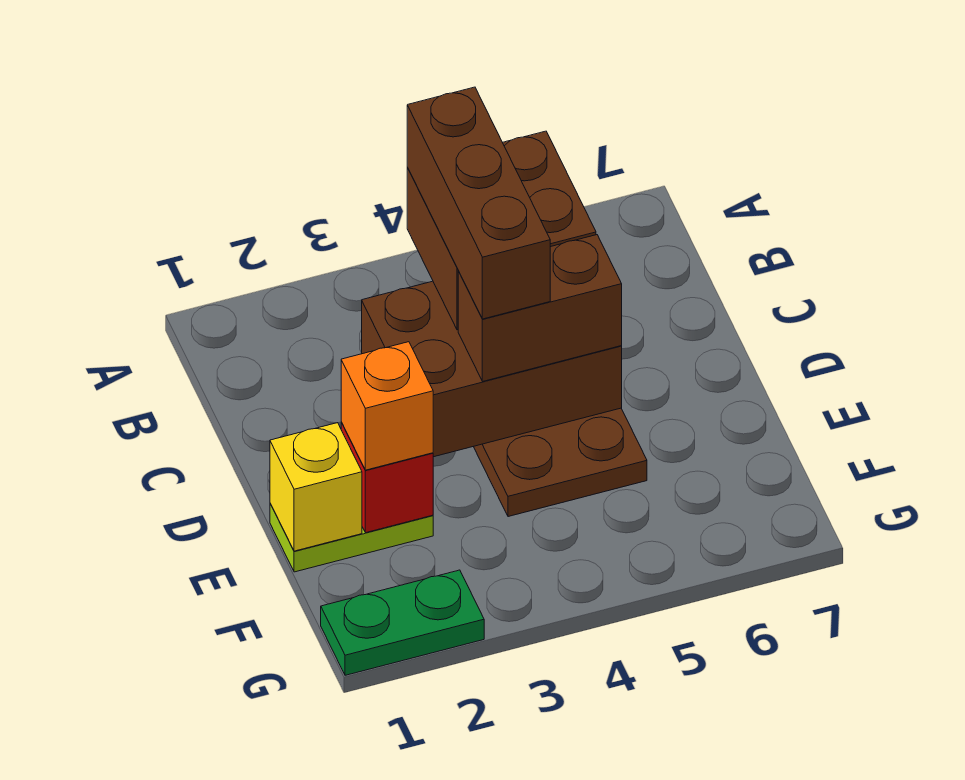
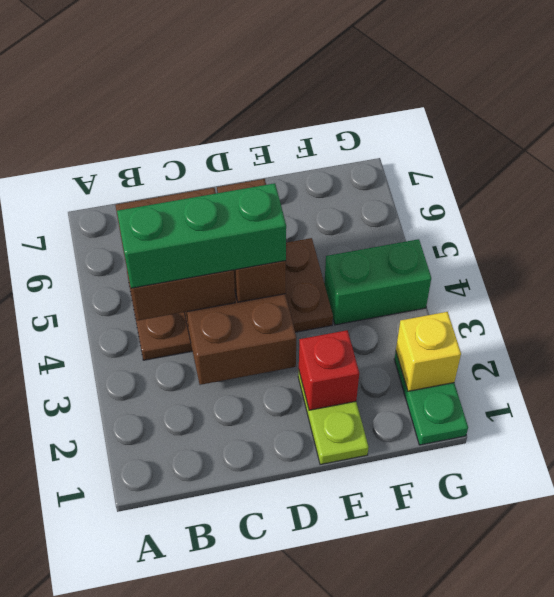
brown 1x3 brick [407,87,550,319] -> green 1x3 brick [117,183,286,288]
yellow 1x1 brick [270,423,362,551] -> yellow 1x1 brick moved to [396,312,461,391]
orange 1x1 brick [341,342,433,470] -> none
none -> green 1x2 brick [324,239,431,325]

